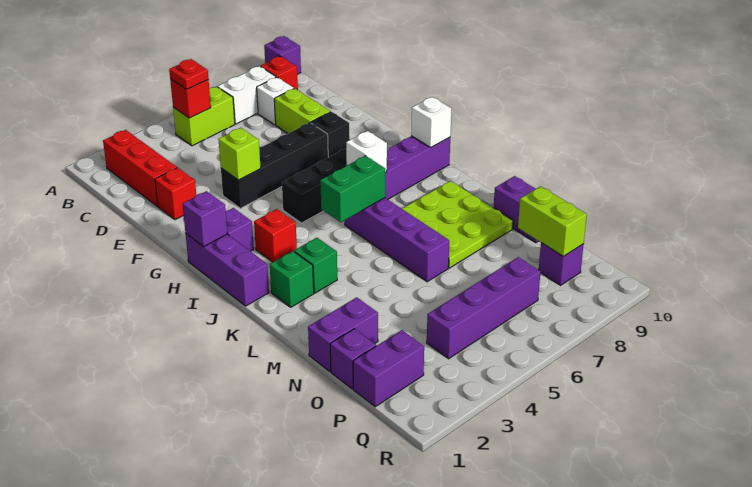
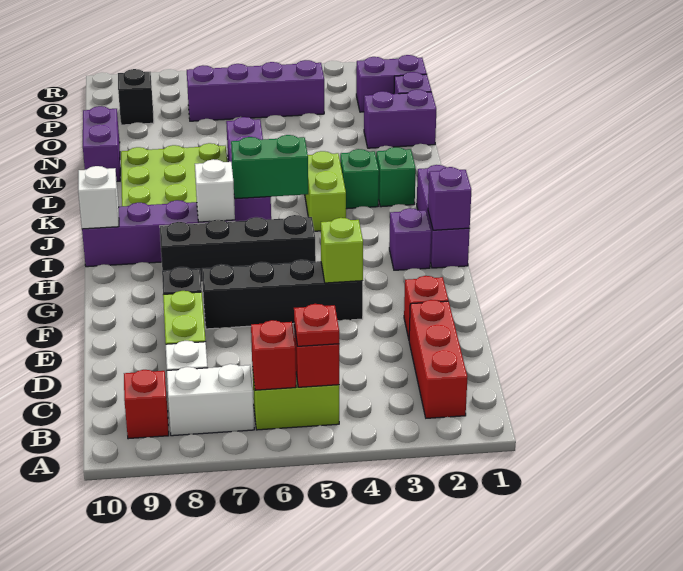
purple 1x1 brick [264,36,301,74] -> none
red 1x1 brick [254,209,297,262] -> red 1x1 brick moved to [251,320,296,390]
lime 1x2 brick [518,186,587,256] -> lime 1x2 brick moved to [305,151,346,231]
purple 1x1 brick [539,243,584,285] -> black 1x1 brick [118,69,154,125]

